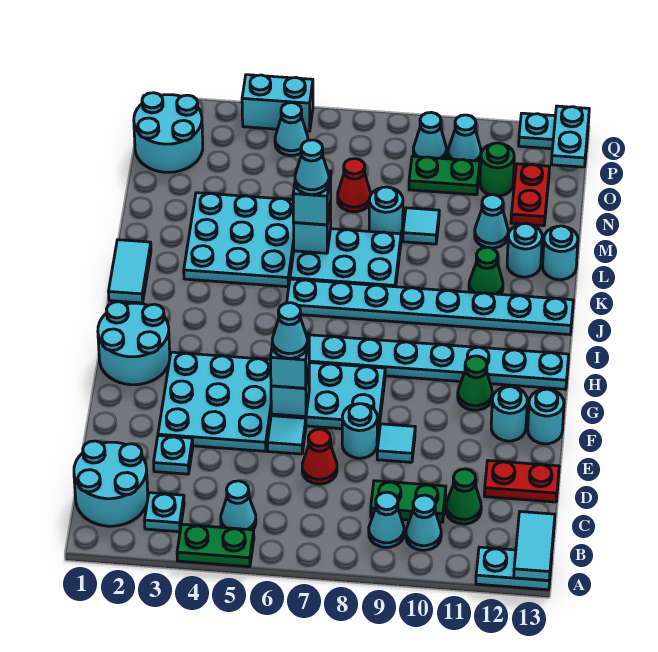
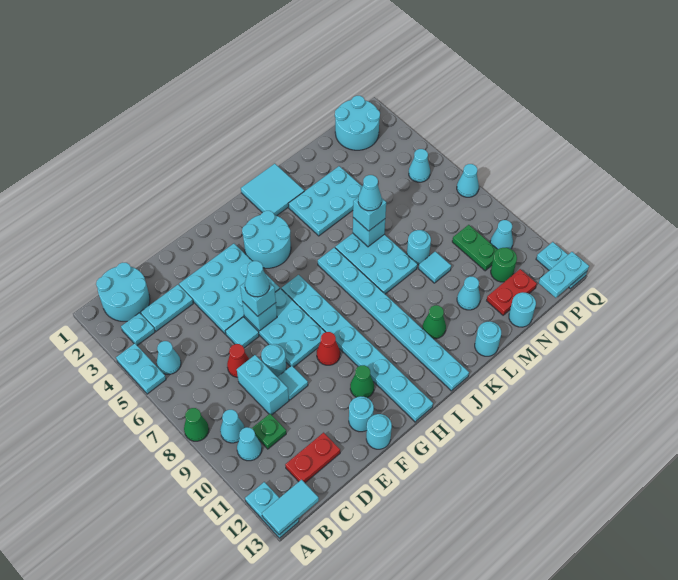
green 1x2 plate [177,524,254,567] -> cyan 1x2 plate [116,343,166,394]
green 1x2 plate [371,481,446,522] -> green 1x1 plate [252,414,286,449]
green 1x1 cone [446,469,481,524] -> green 1x1 cone moved to [184,408,209,441]
cyan 1x1 plate [154,436,193,474] -> cyan 1x2 plate [141,285,193,331]
red 1x2 plate [484,461,559,502] -> red 1x2 plate turned to [285,433,340,483]
cyan 2x2 round brick [98,302,170,385] -> cyan 2x2 round brick moved to [242,211,291,268]
cyan 1x2 tile [108,240,151,303] -> cyan 2x2 tile [241,164,304,216]
cyan 3x3 plate [184,193,294,287] -> cyan 2x3 plate [288,166,362,236]
cyan 1x1 round brick [507,223,542,277] -> cyan 1x1 round brick moved to [509,292,536,327]
red 1x1 cone [338,159,371,212] -> red 1x1 cone moved to [317,332,340,365]
cyan 1x1 cone [413,112,446,159] -> cyan 1x1 cone moved to [457,164,479,197]
cyan 1x2 brick [242,75,313,131] -> cyan 1x2 brick moved to [237,355,289,415]

